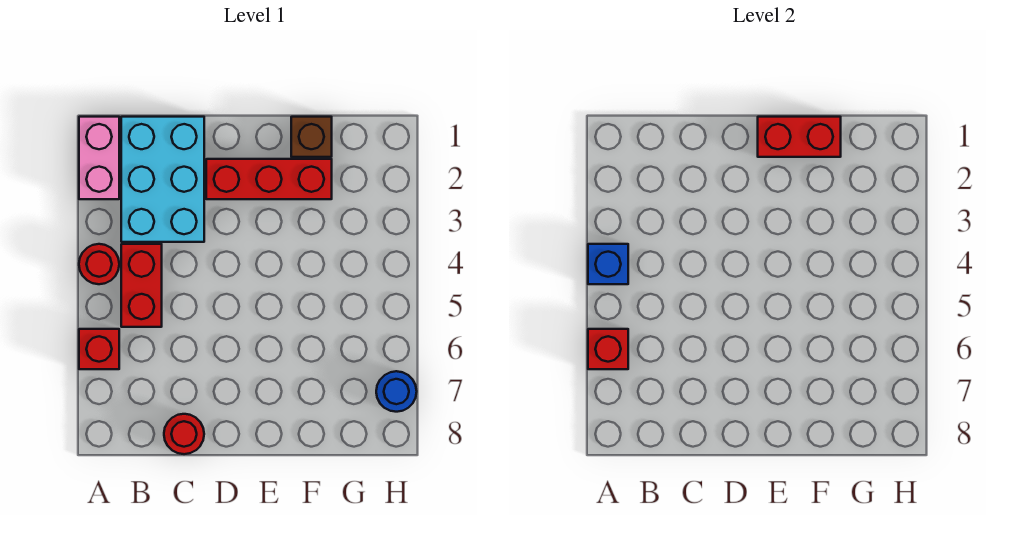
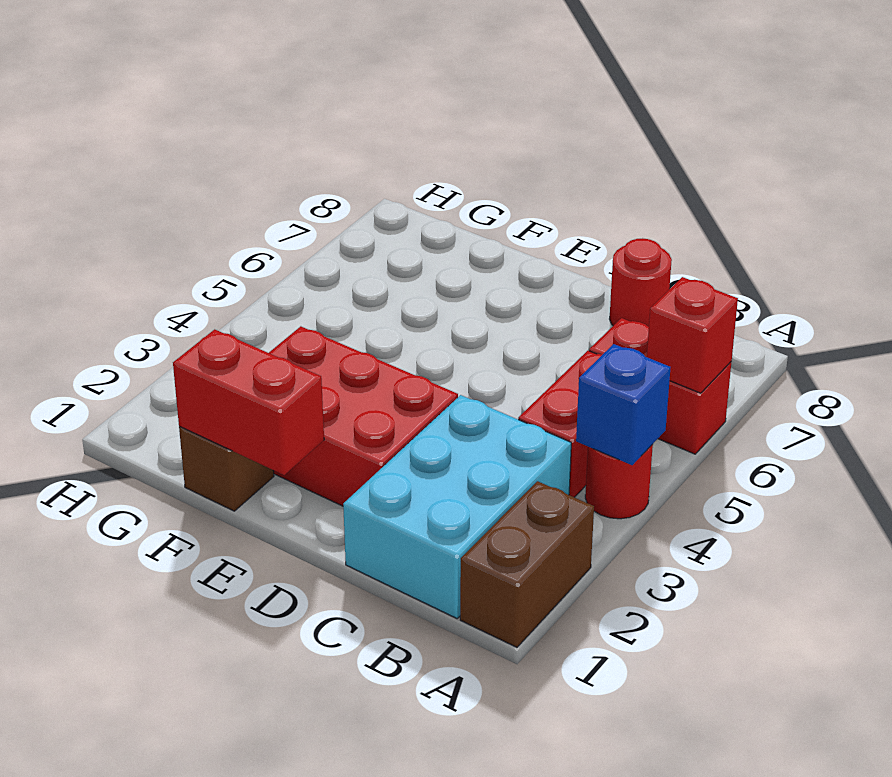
pink 1x2 brick [79,117,119,199] -> brown 1x2 brick [460,481,594,647]
red 1x1 brick [79,329,119,369] -> red 1x2 brick [589,318,731,454]
red 1x3 brick [206,159,332,199] -> red 2x3 brick [269,326,458,506]
blue 1x1 round brick [376,371,417,412] -> none

